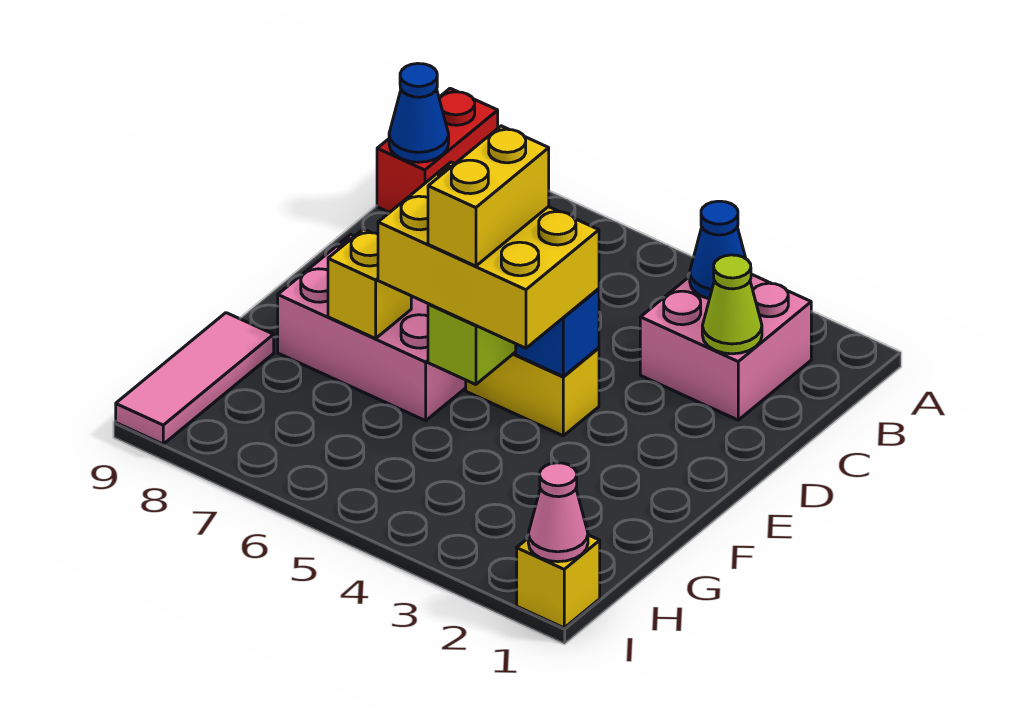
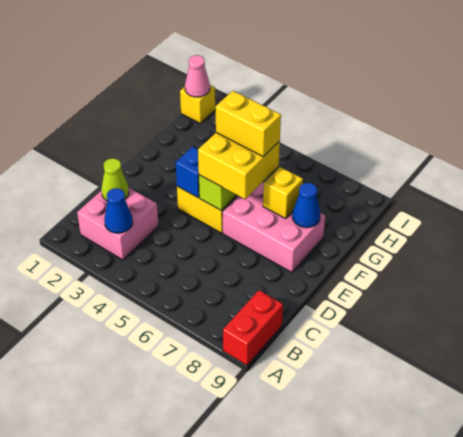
blue 1x1 cone [389,63,449,162] -> blue 1x1 cone moved to [292,183,320,228]
yellow 2x3 brick [378,162,599,348] -> yellow 2x2 brick [198,133,280,199]
yellow 1x2 brick [428,126,549,266] -> yellow 1x2 brick turned to [215,91,281,157]
pink 1x3 tile [116,313,274,444] -> none

